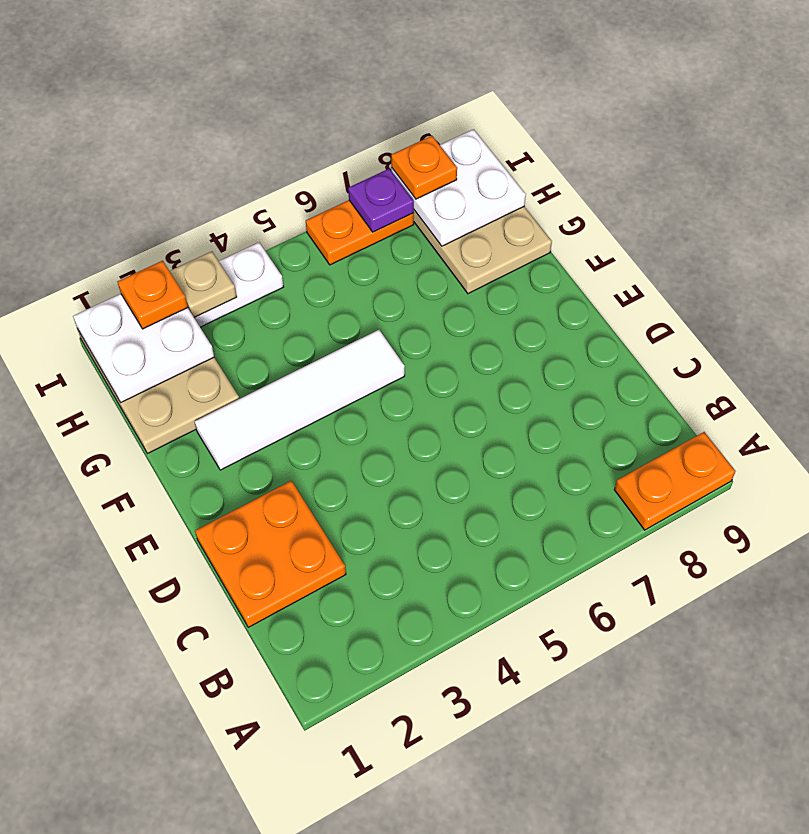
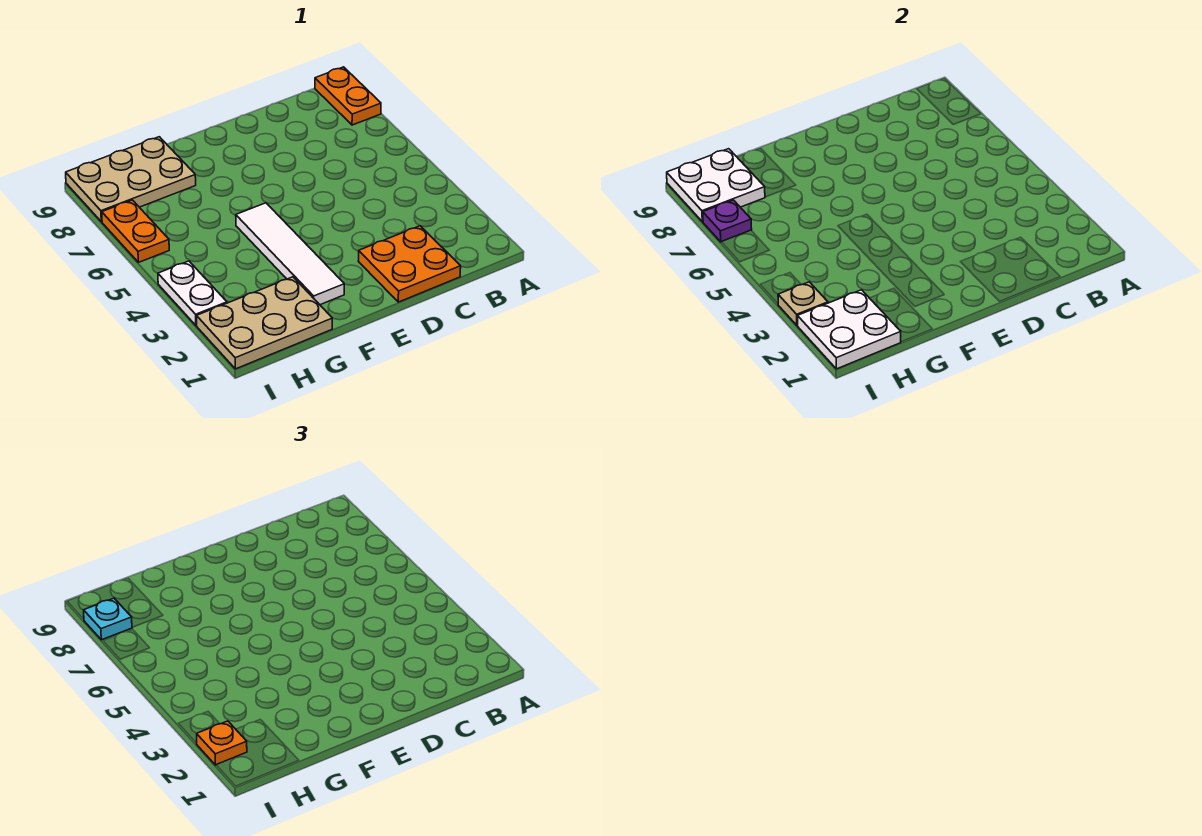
orange 1x1 plate [391,136,457,199] -> cyan 1x1 plate [84,598,132,640]

